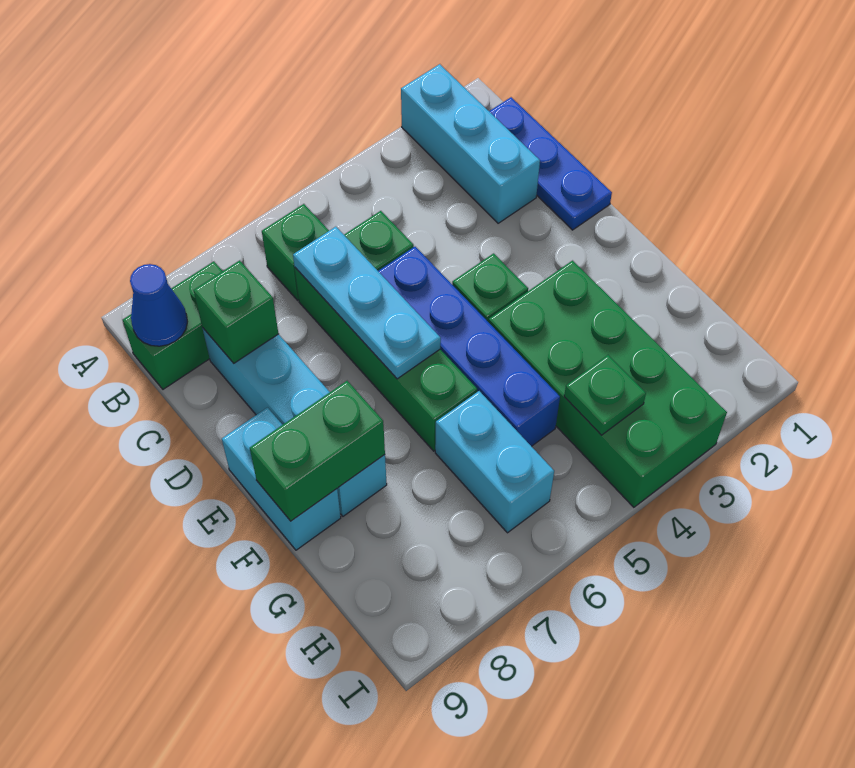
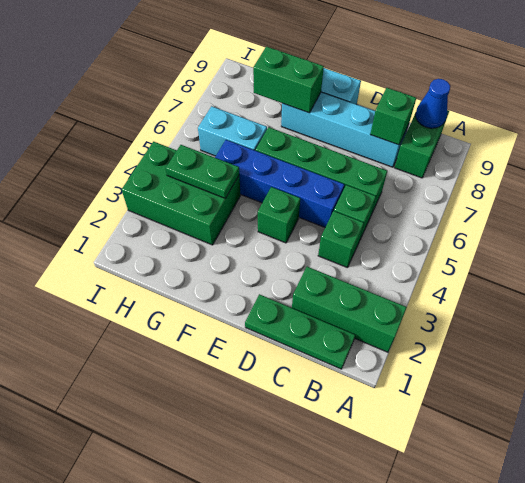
cyan 1x3 brick [401,64,540,223] -> green 1x3 brick [292,267,407,352]
blue 1x3 plate [489,97,612,230] -> green 1x3 plate [245,294,355,369]
green 1x1 brick [262,204,329,300] -> green 1x1 brick moved to [318,211,364,268]
cyan 1x3 plate [293,227,441,379] -> none
green 2x4 brick [489,261,727,507] -> green 2x3 brick [122,142,240,245]
green 1x2 brick [250,381,385,521] -> green 1x2 brick turned to [253,47,324,113]
green 1x1 plate [564,355,646,435] -> green 1x2 plate [166,145,239,198]

